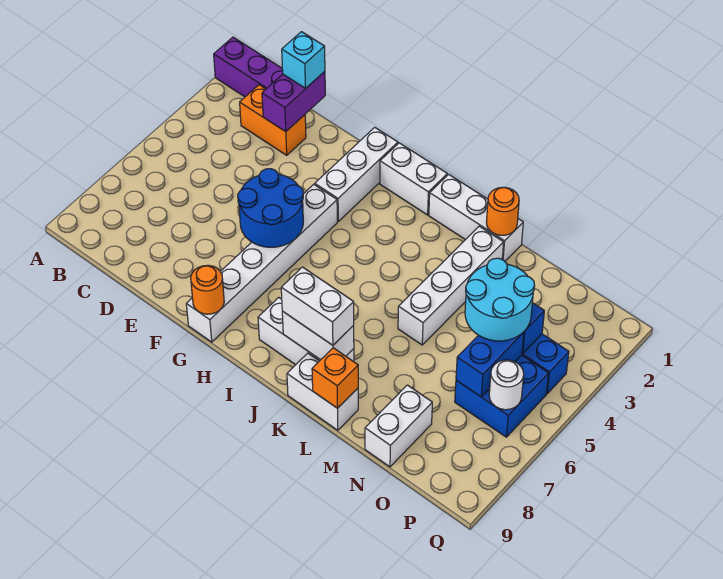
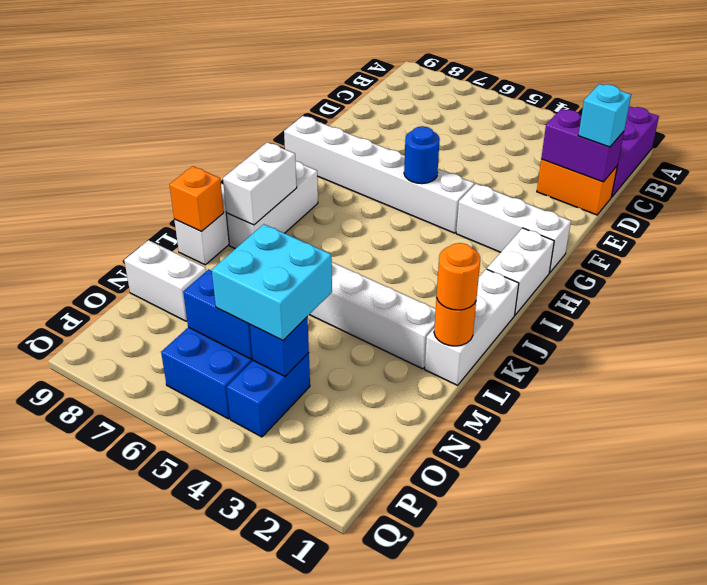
orange 1x2 brick [240,85,306,155] -> orange 1x2 brick turned to [537,159,617,215]
blue 2x2 round brick [238,169,303,247] -> blue 1x1 round brick [404,126,440,184]
orange 1x1 round brick [191,265,224,314] -> orange 1x1 round brick moved to [437,243,480,310]
white 1x2 brick [281,267,354,345] -> none
cyan 2x2 round brick [465,258,535,341] -> cyan 2x2 brick [212,224,332,341]
white 1x1 round brick [489,360,524,410] -> none

